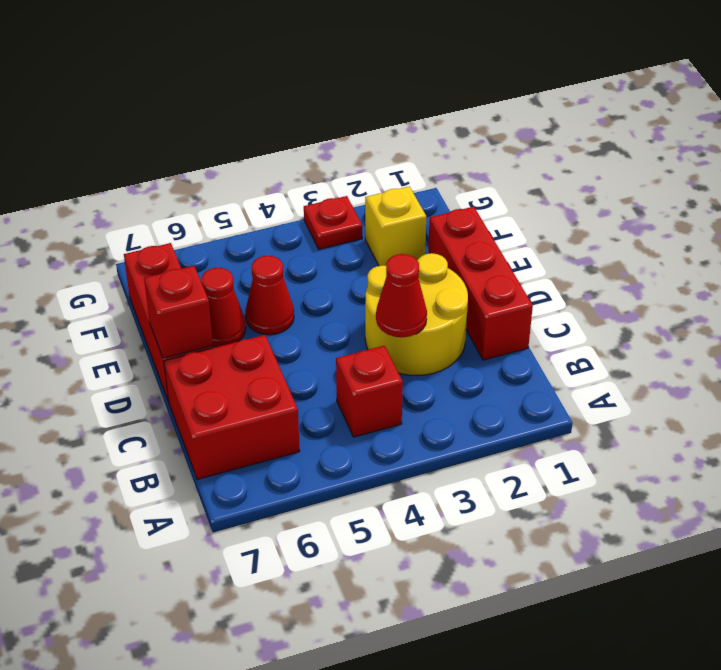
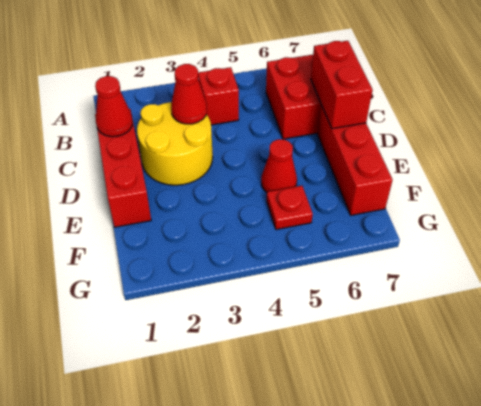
red 1x1 brick [144,266,213,358] -> red 1x2 brick [311,41,372,129]
red 1x1 cone [201,268,246,347] -> red 1x1 cone moved to [95,76,133,137]
yellow 1x1 brick [365,186,426,266] -> none
red 1x1 plate [304,196,362,249] -> red 1x1 plate moved to [267,186,313,230]

